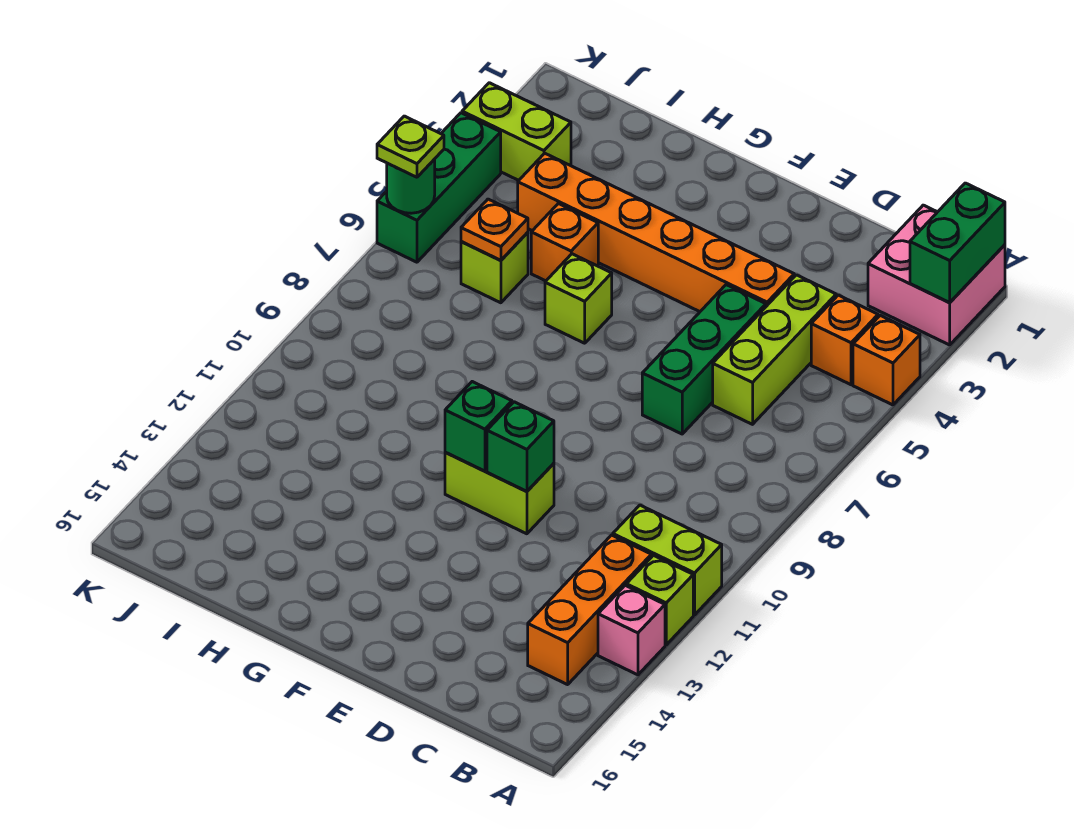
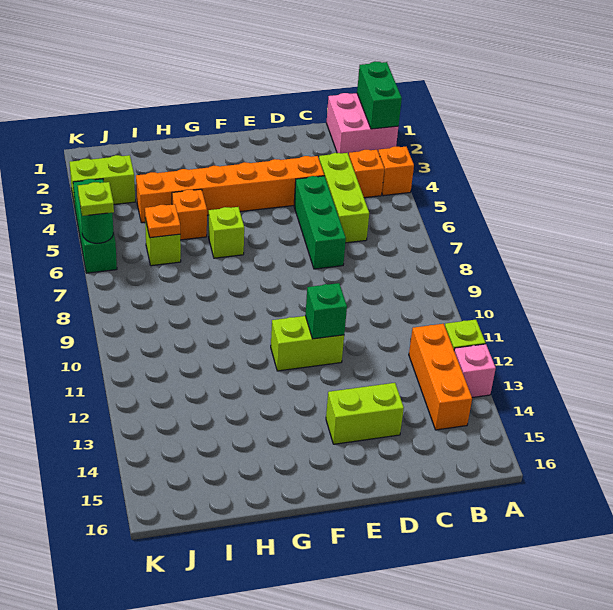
lime 1x2 brick [613,505,722,615] -> lime 1x2 brick moved to [326,383,404,444]
green 1x1 brick [445,382,512,471] -> none

